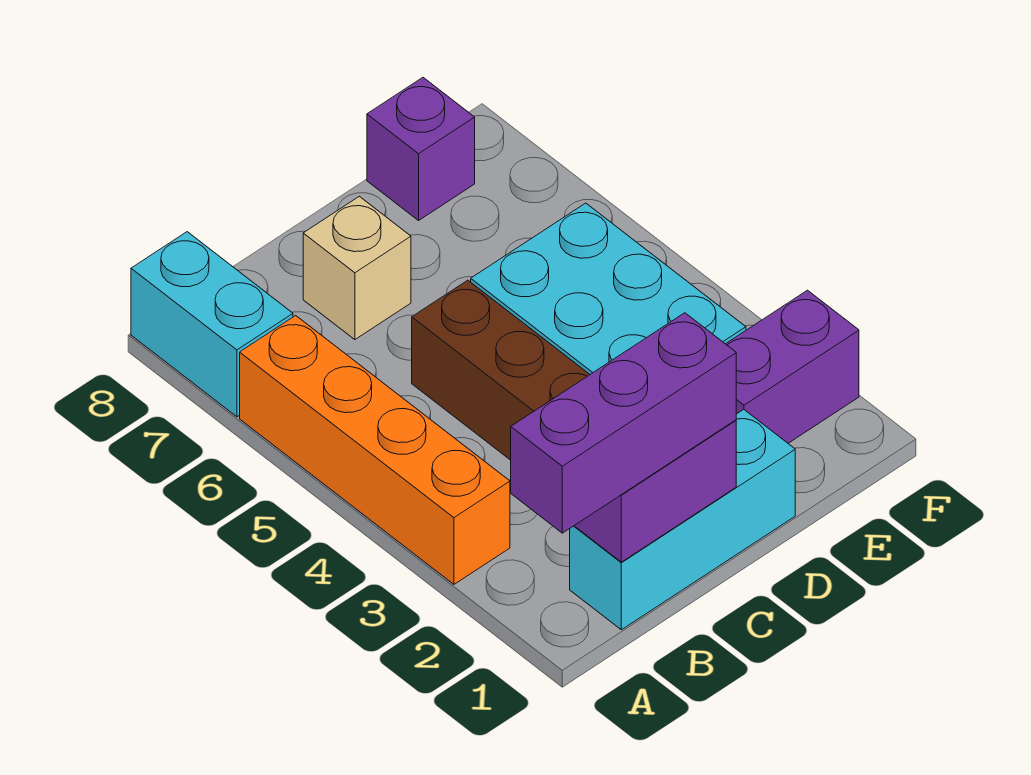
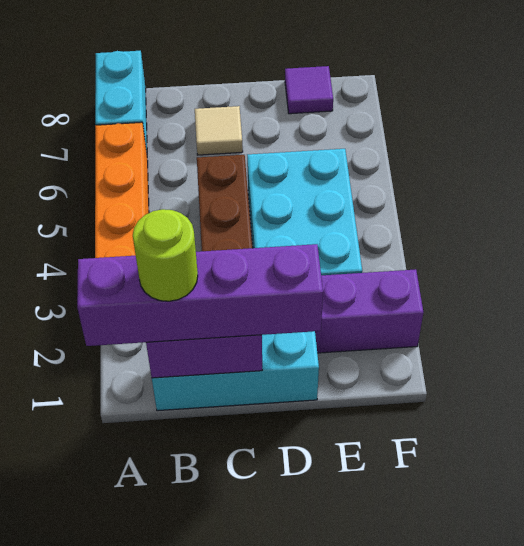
purple 1x3 brick [511,313,736,533] -> purple 1x4 brick [77,244,323,346]
none -> lime 1x1 round brick [133,209,198,301]
tan 1x1 brick [303,196,411,340] -> tan 1x1 tile [195,106,243,155]
purple 1x1 brick [367,78,475,220] -> purple 1x1 tile [285,66,333,114]

